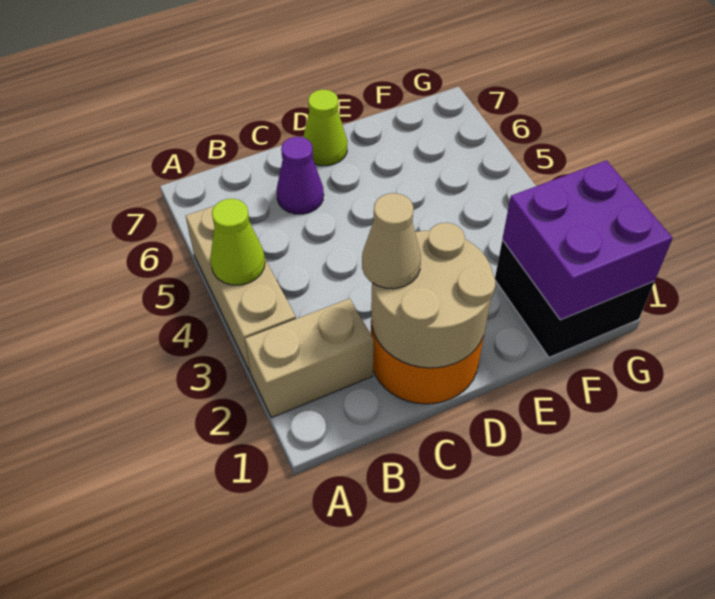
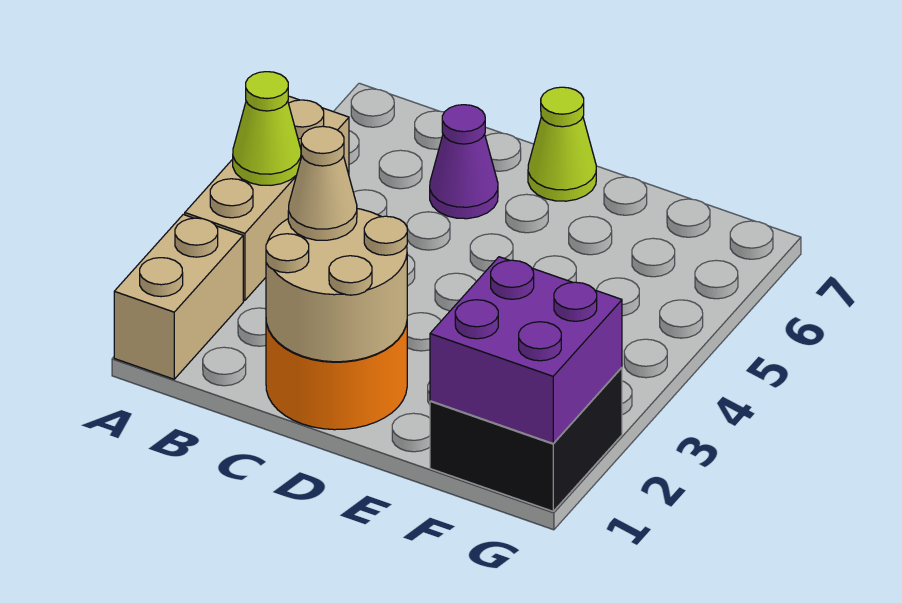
tan 1x2 brick [245,298,374,418] -> tan 1x2 brick turned to [114,215,243,379]

